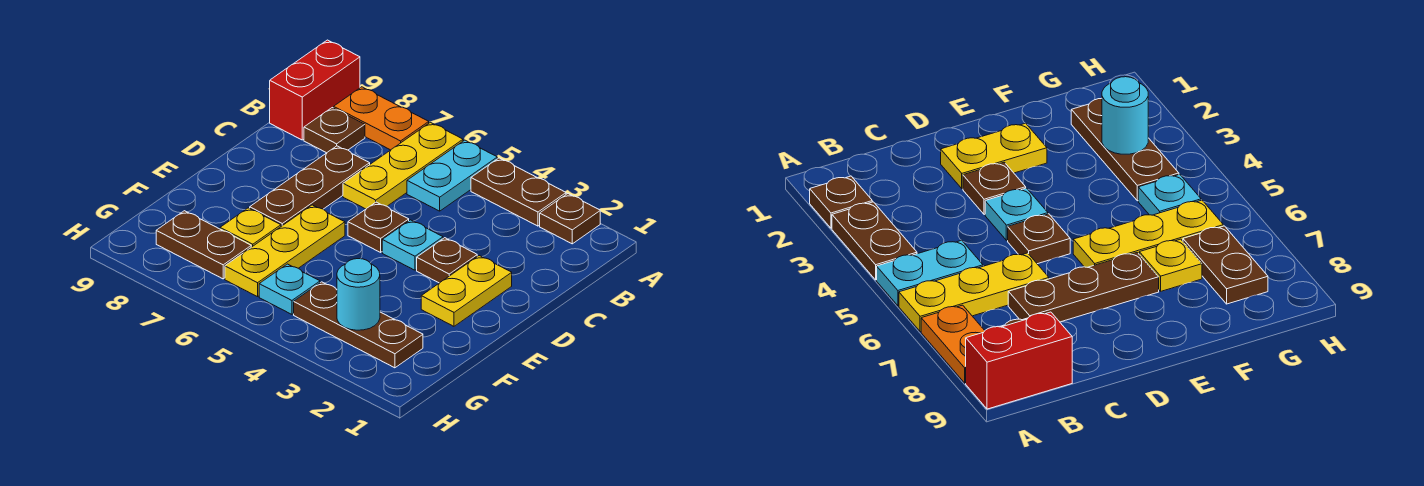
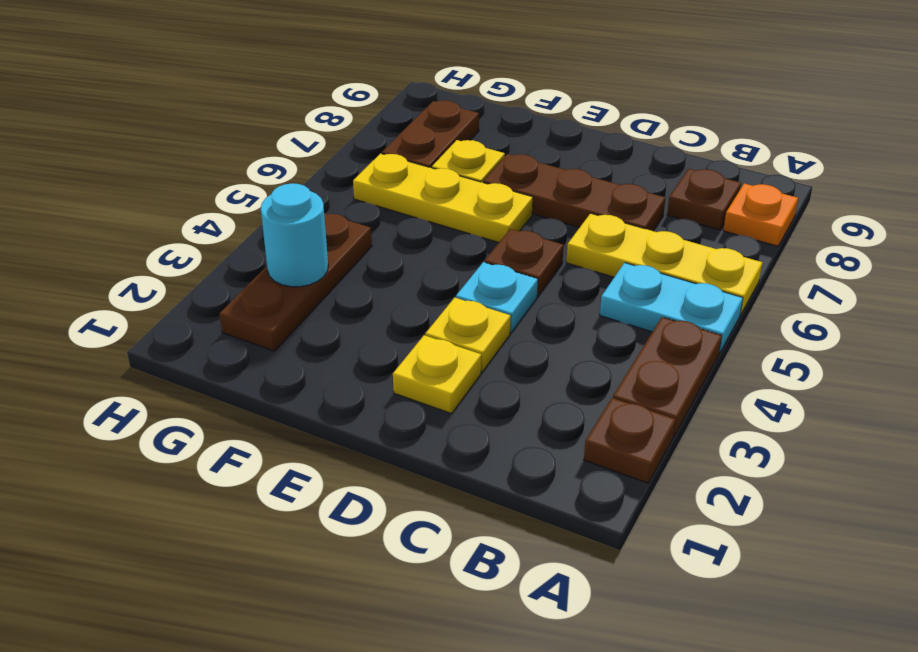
orange 1x2 plate [334,87,429,150] -> orange 1x1 plate [723,183,798,246]
red 1x2 brick [270,40,360,140] -> none
yellow 1x2 plate [421,256,512,326] -> yellow 1x1 plate [393,335,481,414]
brown 1x1 plate [417,238,477,283] -> yellow 1x1 plate [425,298,511,372]
cyan 1x1 plate [259,264,320,314] -> none

